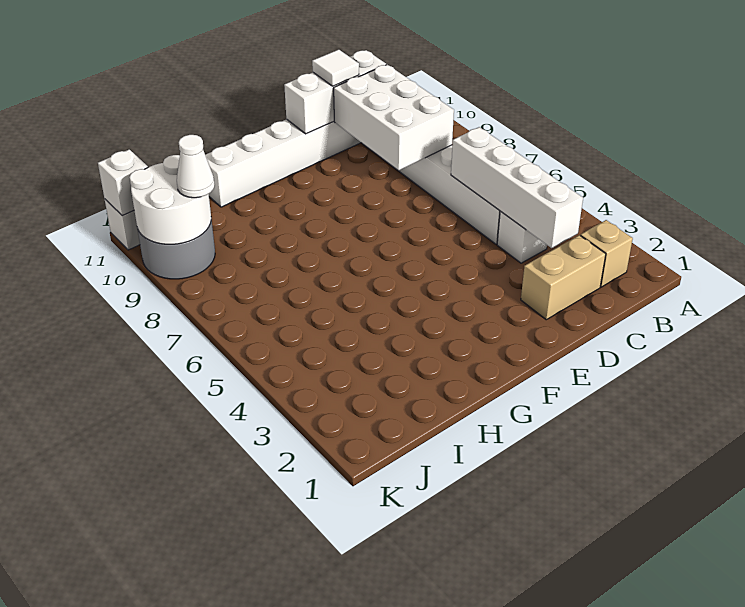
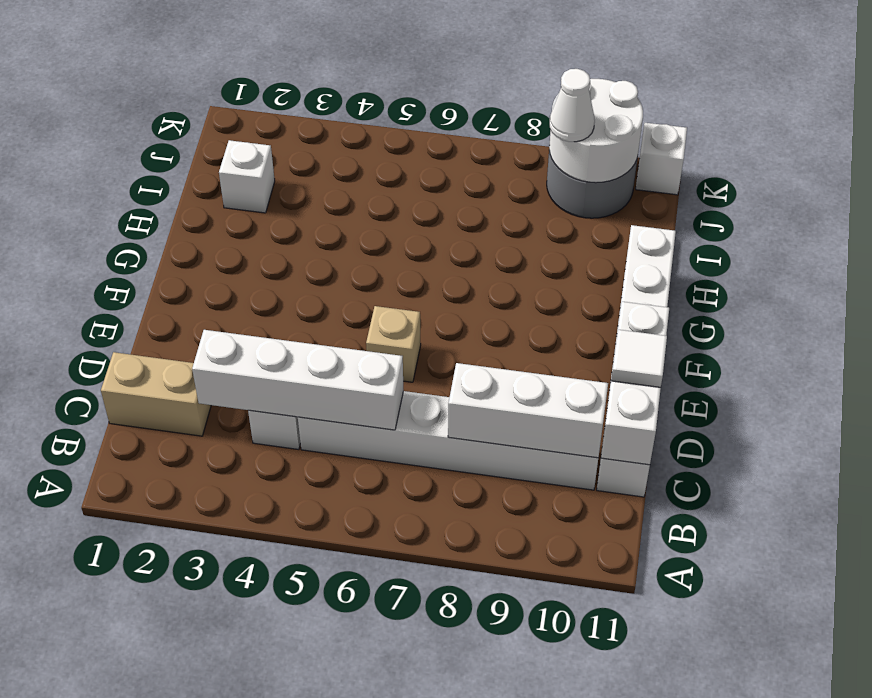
tan 1x1 brick [580,220,633,287] -> tan 1x1 brick moved to [366,306,421,382]
tan 1x2 brick [521,235,606,320] -> tan 1x2 brick turned to [101,352,211,436]
white 2x3 brick [334,65,454,170] -> white 1x3 brick [448,363,608,458]
white 1x1 brick [98,149,148,216] -> white 1x1 brick moved to [219,140,275,213]

